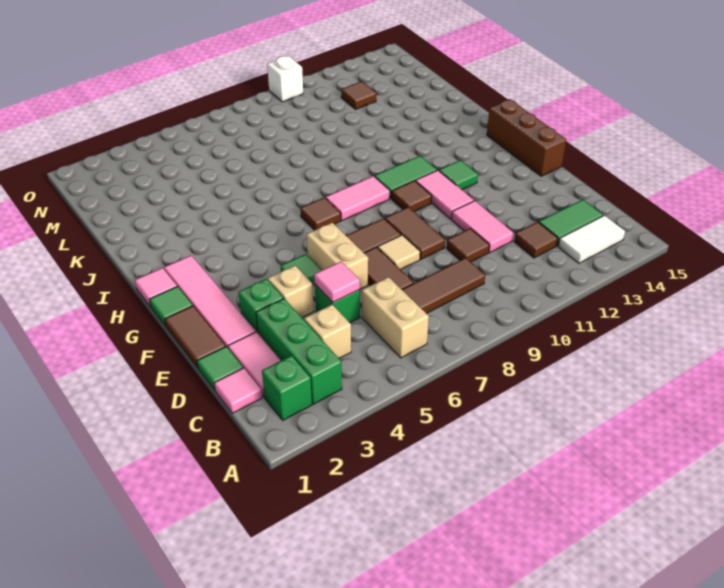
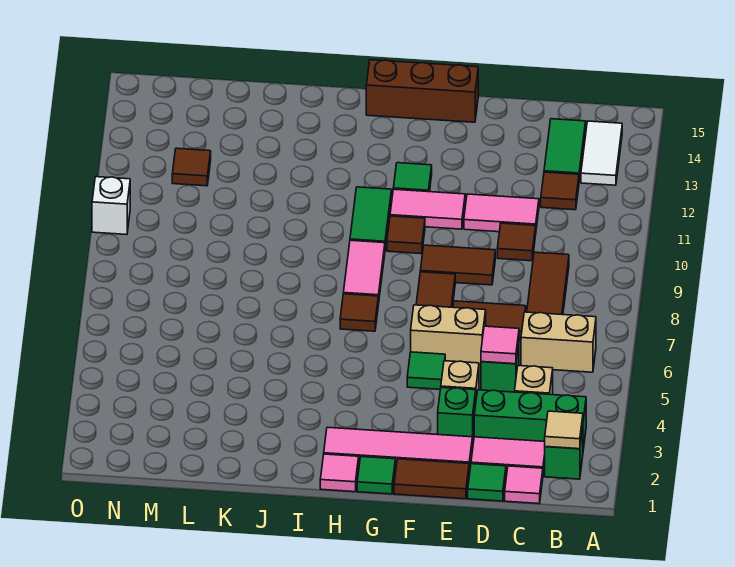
tan 1x1 tile [378,235,420,269] -> tan 1x1 tile moved to [545,411,583,449]

